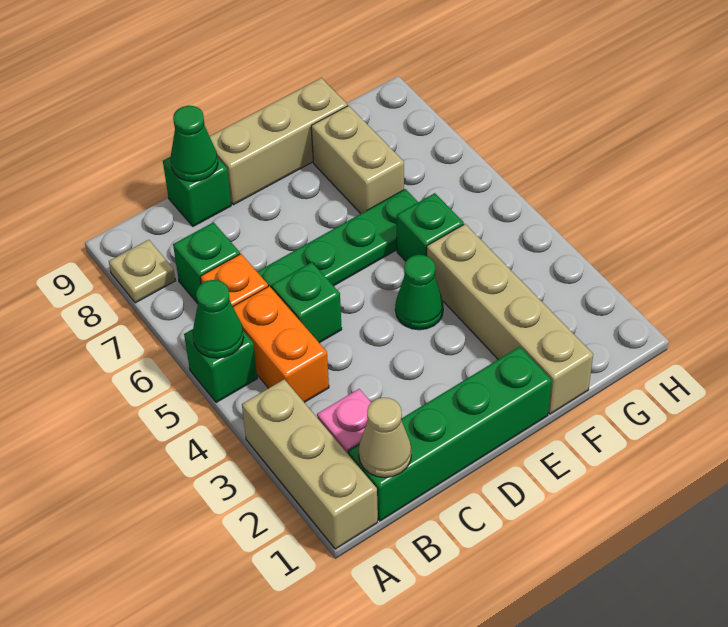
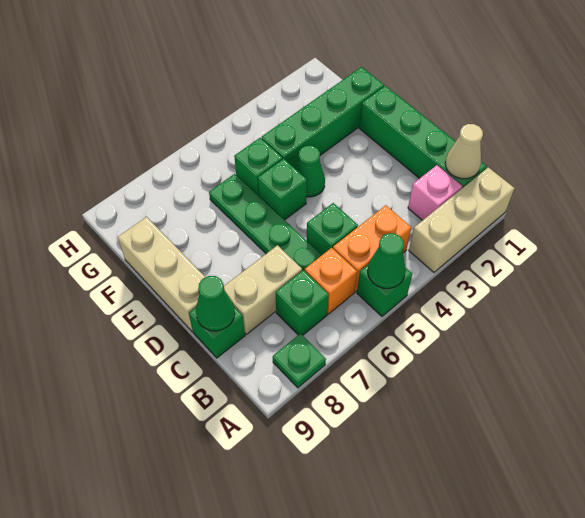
tan 1x1 plate [109,240,175,303] -> green 1x1 plate [273,333,326,388]
none -> green 1x1 brick [258,159,307,220]
tan 1x4 brick [427,224,593,414] -> green 1x4 brick [262,67,384,169]
tan 1x2 brick [311,106,404,214] -> tan 1x2 brick moved to [224,245,302,334]

